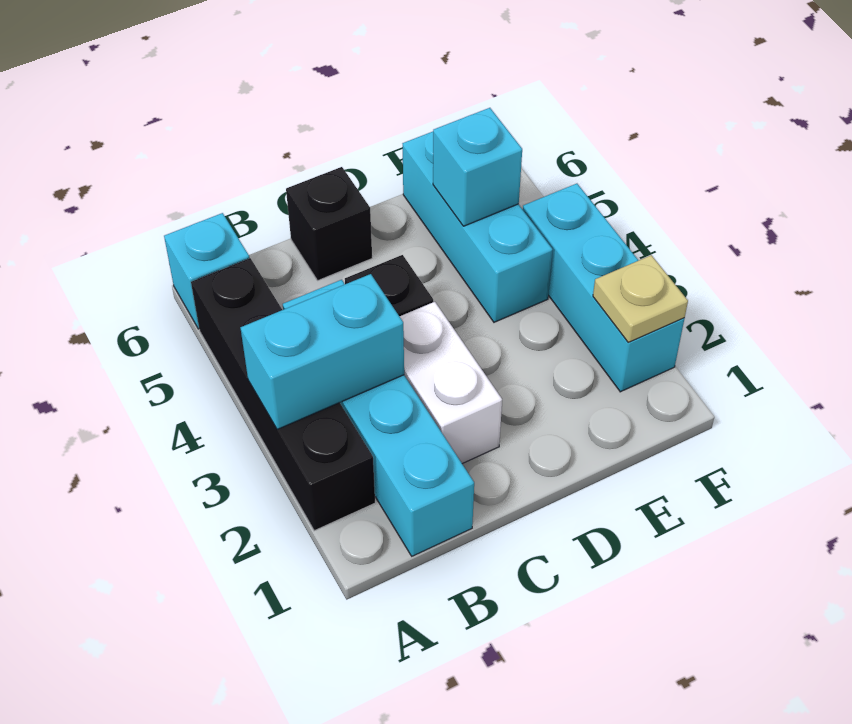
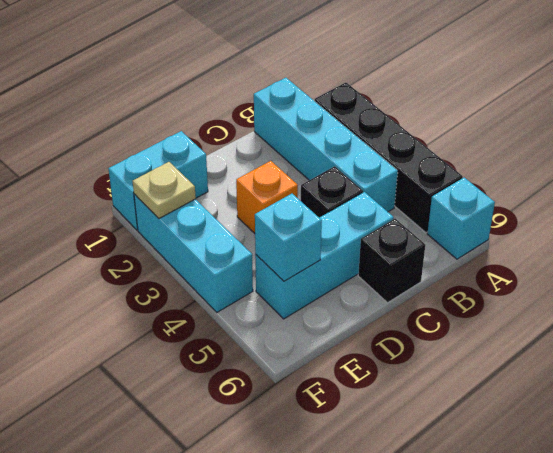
cyan 1x2 brick [240,274,404,429] -> cyan 1x2 brick moved to [109,131,208,230]
white 1x2 brick [400,302,502,464] -> none
none -> orange 1x1 brick [236,161,298,233]
cyan 1x3 brick [403,132,553,322] -> cyan 1x3 brick turned to [255,192,394,319]

